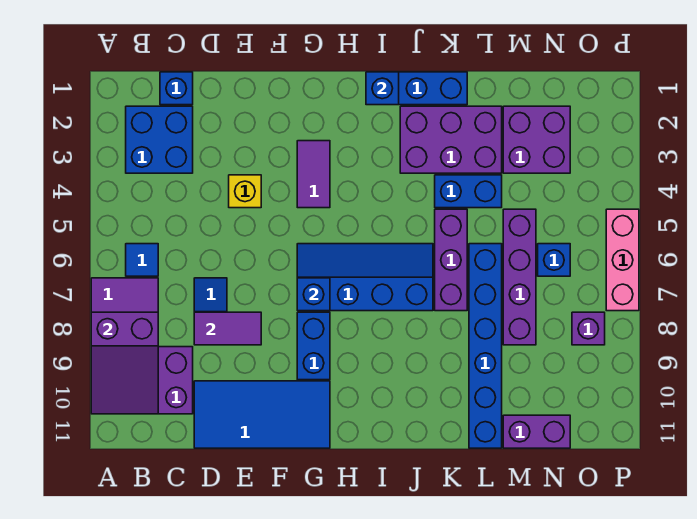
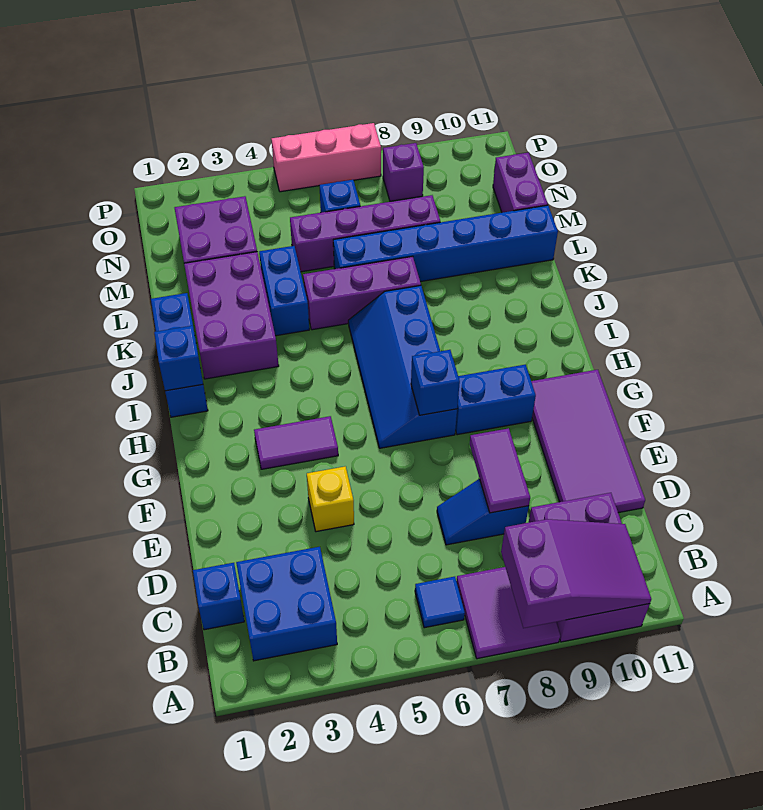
blue 2x4 tile [194,381,330,448] -> purple 2x4 tile [531,370,645,513]

